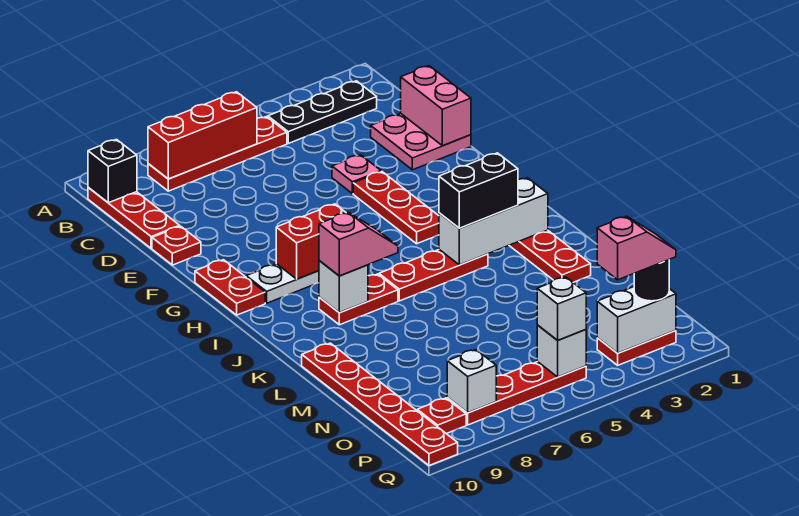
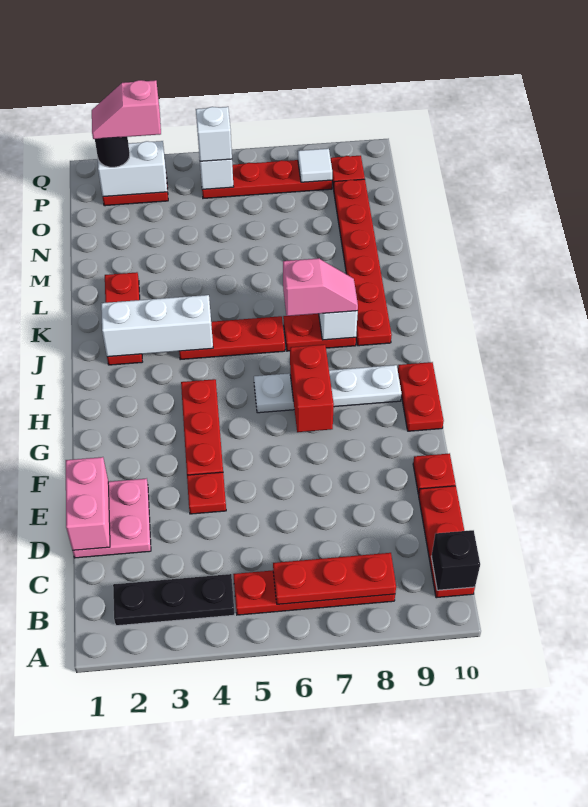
red 1x3 brick [148,92,257,179] -> red 1x3 plate [273,553,396,604]
pink 1x1 plate [332,155,381,194] -> red 1x1 plate [187,472,226,514]
red 1x2 brick [276,204,346,279] -> red 1x2 brick turned to [290,345,334,432]
black 1x2 brick [439,153,518,228] -> none
pink 1x2 slope [319,212,398,276] -> pink 1x2 slope turned to [283,258,358,316]
red 1x6 plate [302,343,458,466] -> red 1x6 plate moved to [334,179,392,346]
white 1x1 brick [447,350,496,413] -> white 1x1 tile [298,149,332,182]

